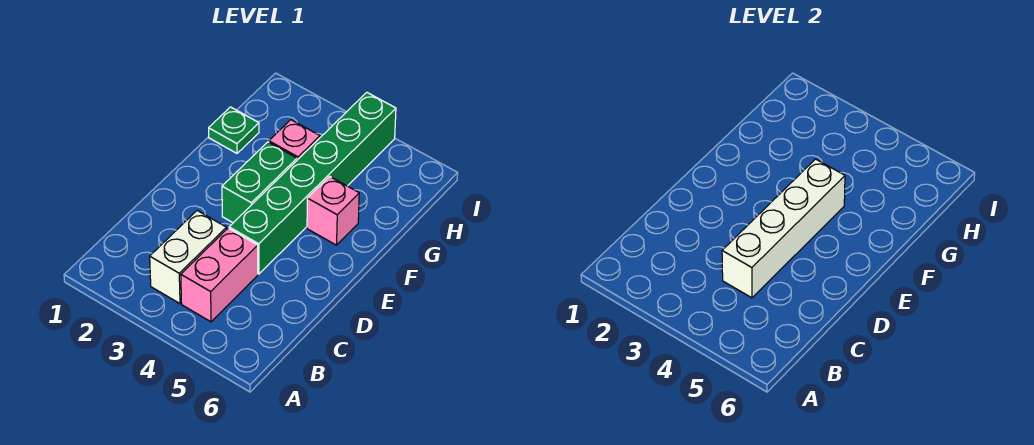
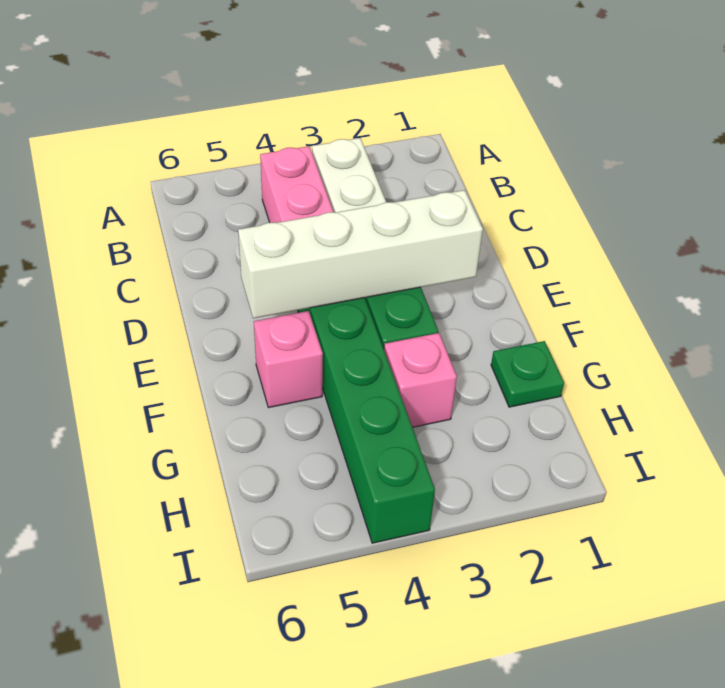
white 1x4 brick [722,159,845,298] -> white 1x4 brick turned to [238,190,483,318]

